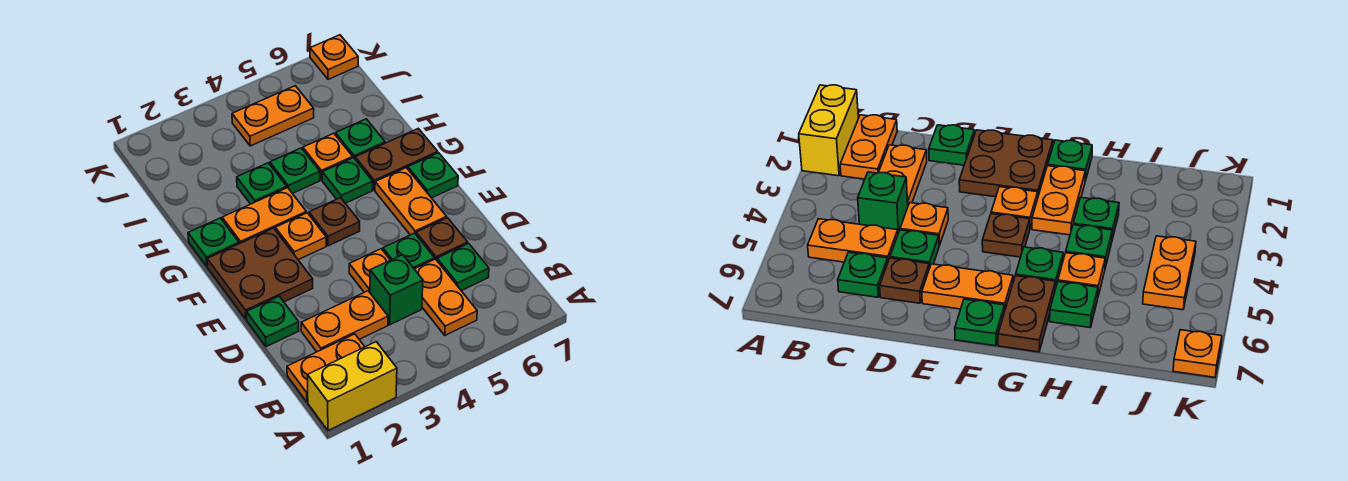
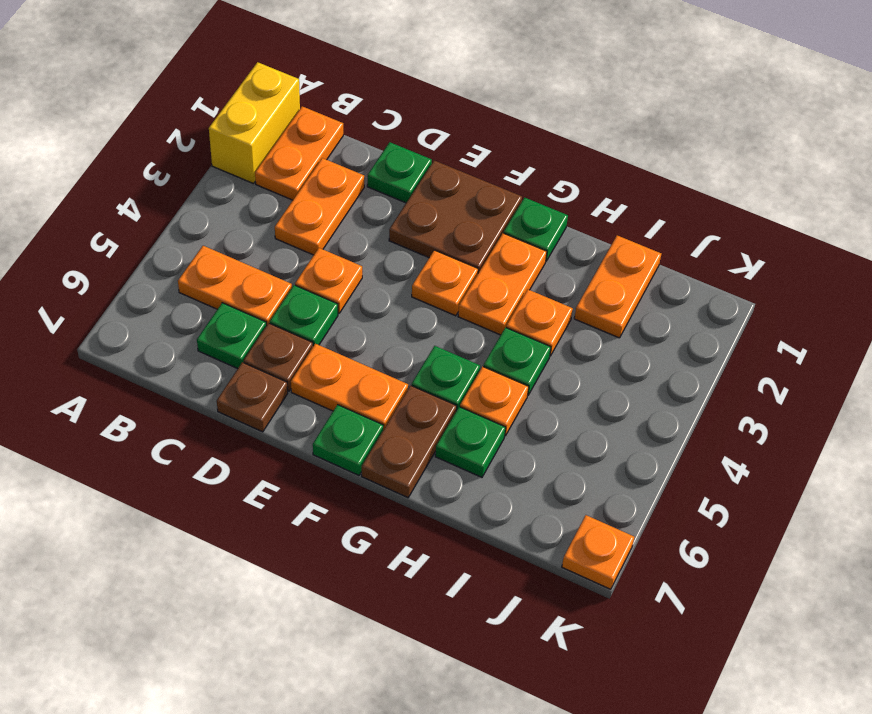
green 1x1 brick [370,255,423,325] -> none
brown 1x1 plate [309,198,360,246] -> brown 1x1 plate moved to [217,362,288,432]
green 1x1 plate [237,163,287,204] -> orange 1x1 plate [506,290,573,356]
orange 1x2 plate [232,86,314,146] -> orange 1x2 plate moved to [574,235,661,338]

